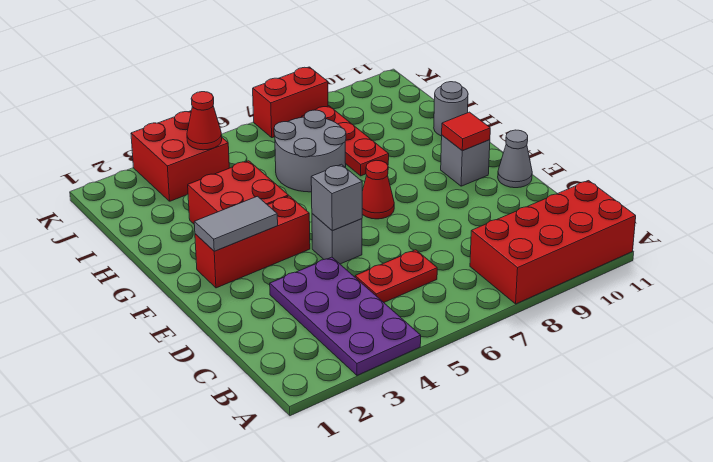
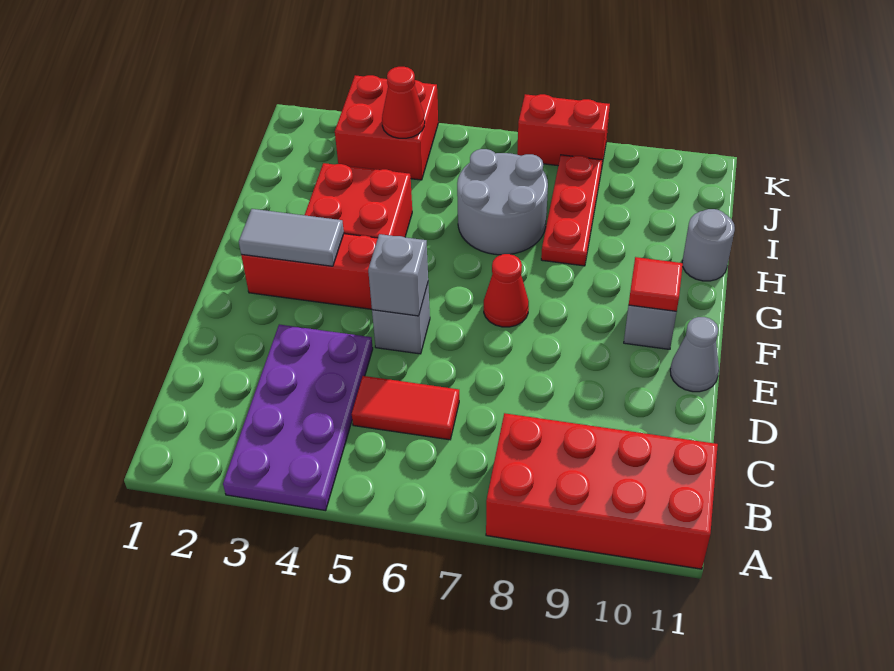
red 1x2 plate [355,250,437,302] -> red 1x2 tile [352,376,459,440]

